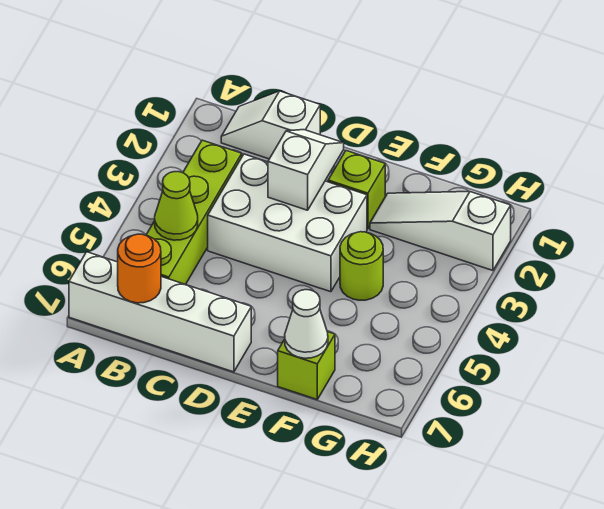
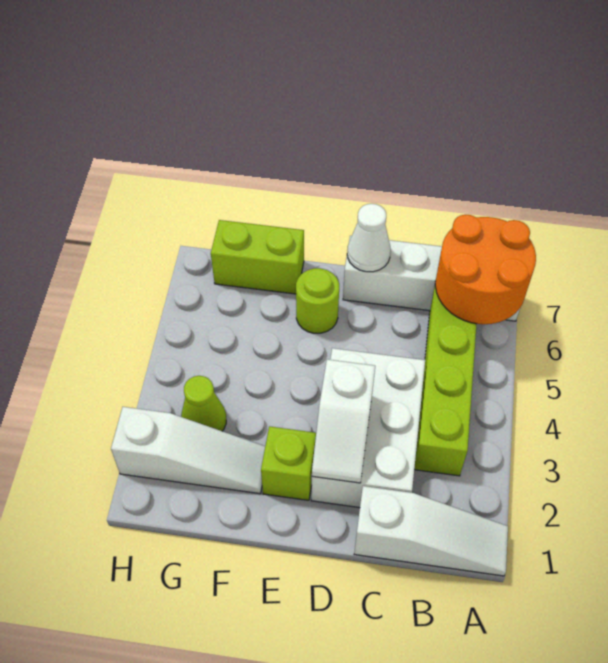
white 1x2 slope [221,91,320,159] -> white 1x3 slope [354,486,508,576]
lime 1x1 cone [155,172,198,240] -> lime 1x1 cone moved to [181,376,226,431]
orange 1x1 round brick [118,234,161,303] -> orange 2x2 round brick [435,215,536,324]
white 2x3 brick [208,154,367,292] -> white 2x3 brick turned to [311,348,425,508]
lime 1x1 round brick [340,232,383,300] -> lime 1x1 round brick moved to [296,268,339,333]
lime 1x1 brick [278,332,335,399] -> lime 1x2 brick [211,220,304,294]
white 1x1 cone [285,290,328,358] -> white 1x1 cone moved to [347,204,391,272]

